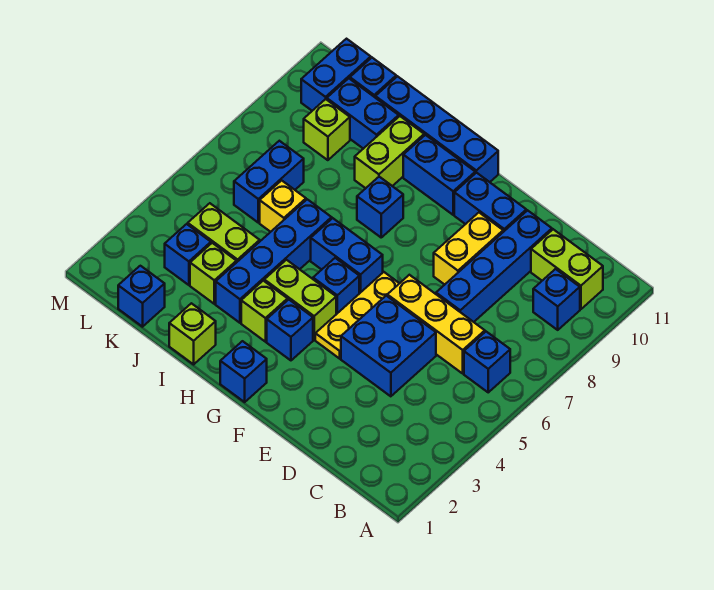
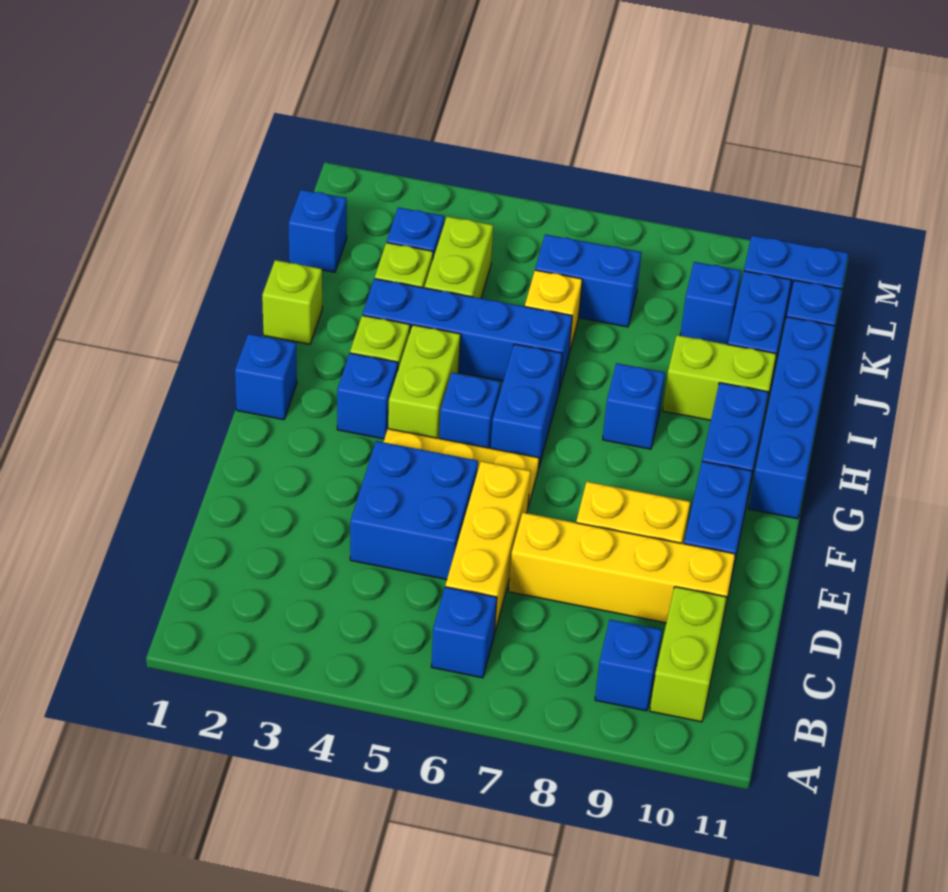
blue 1x4 brick [436,210,552,322] -> yellow 1x4 brick [509,513,735,623]
lime 1x1 brick [304,99,350,160] -> blue 1x1 brick [680,262,741,344]

